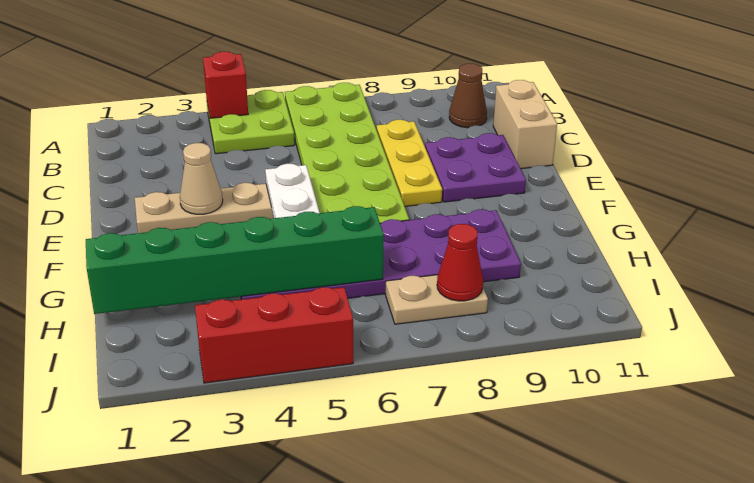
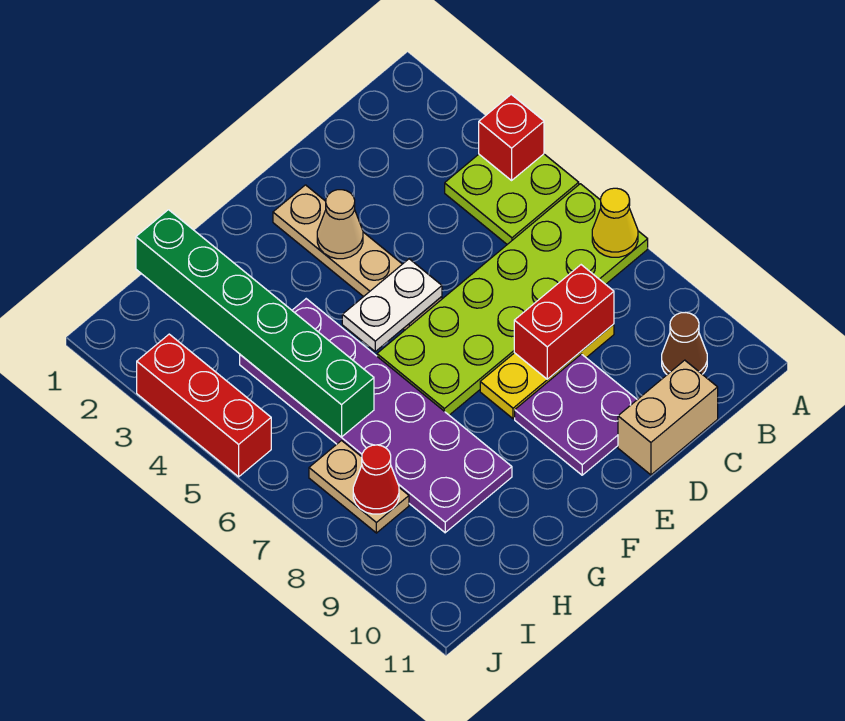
none -> yellow 1x1 cone [592,188,638,257]
none -> red 1x2 brick [514,265,614,379]

